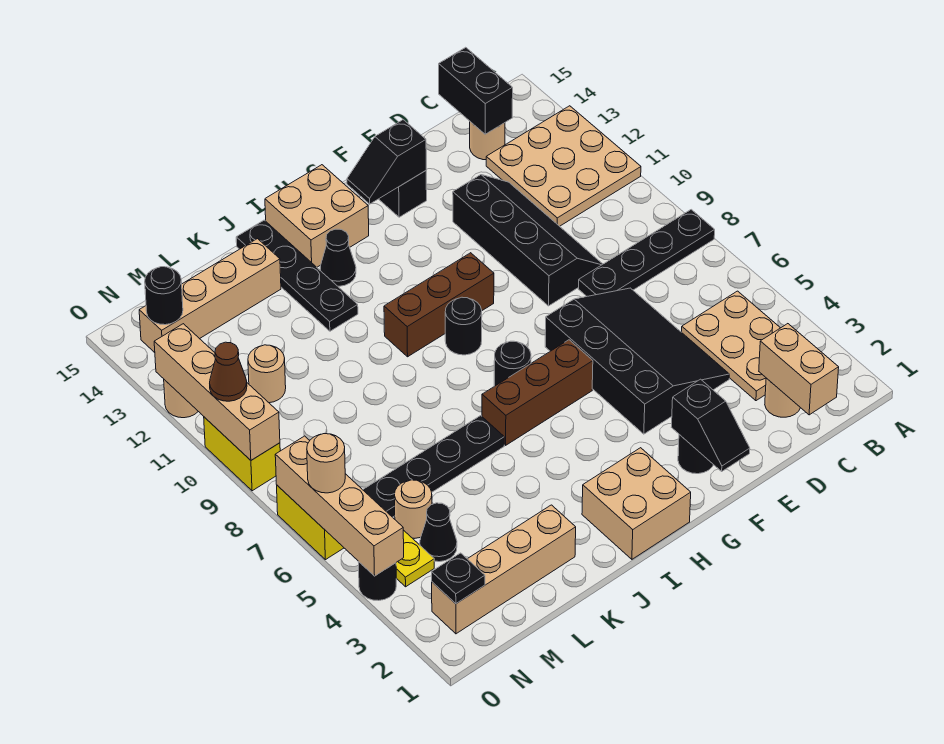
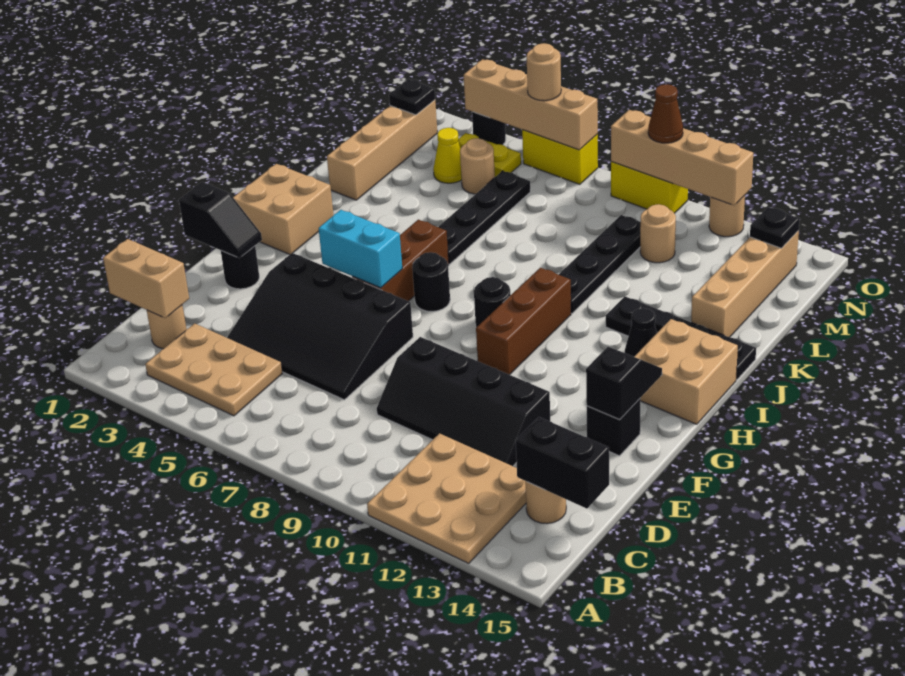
black 1x4 plate [578,210,715,296] -> black 1x4 plate moved to [559,215,641,313]
black 1x2 slope [672,379,750,471] -> black 1x2 slope turned to [179,182,262,258]
none -> cyan 1x2 brick [319,210,402,288]
black 1x1 cone [420,503,457,562] -> yellow 1x1 cone [433,128,462,183]
black 1x1 round brick [145,267,183,325] -> black 1x1 plate [750,207,800,248]

